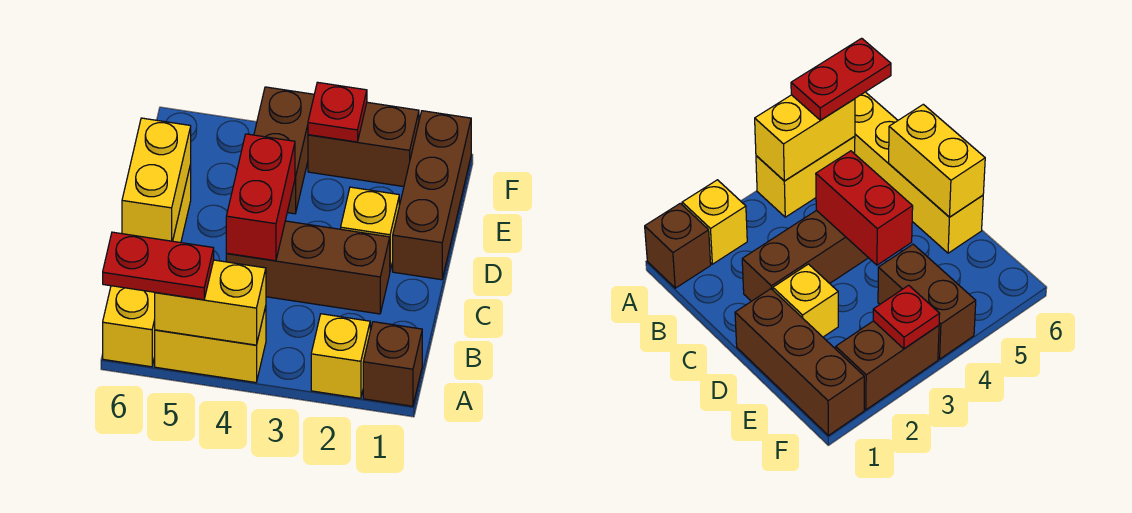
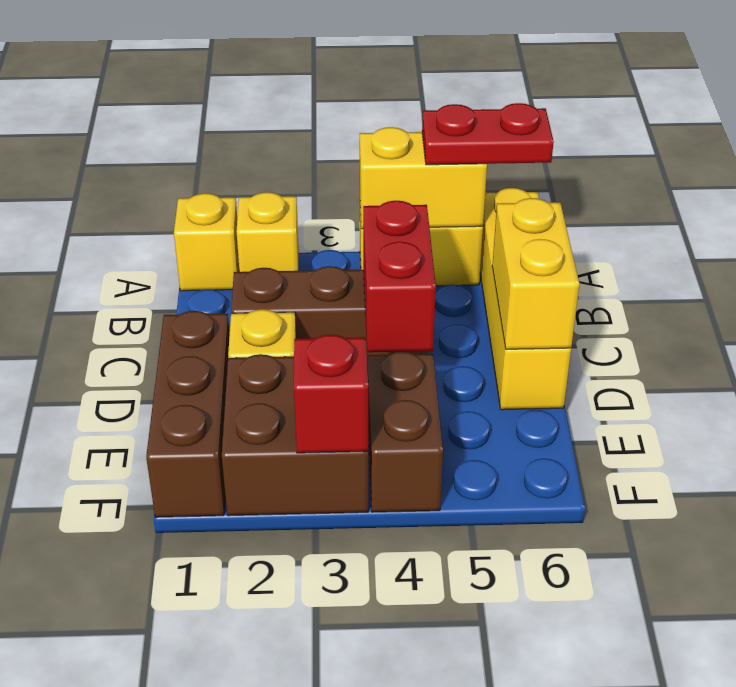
brown 1x1 brick [363,322,422,406] -> yellow 1x1 brick [174,193,239,291]
brown 1x2 brick [308,102,419,187] -> brown 2x2 brick [222,354,368,516]
red 1x1 plate [308,82,367,142] -> red 1x1 brick [294,335,368,453]

